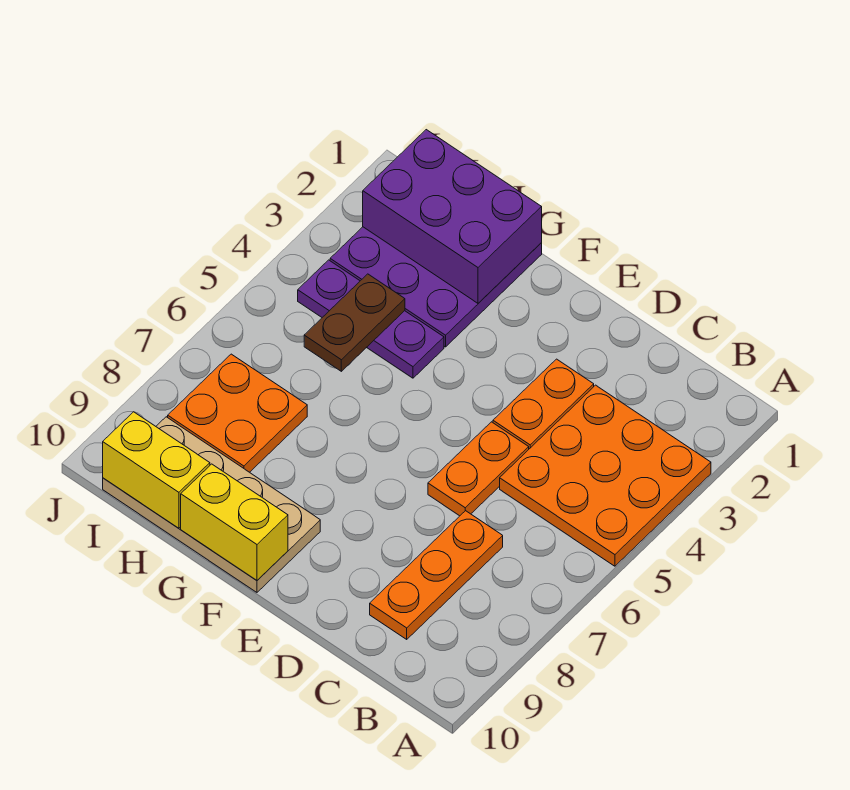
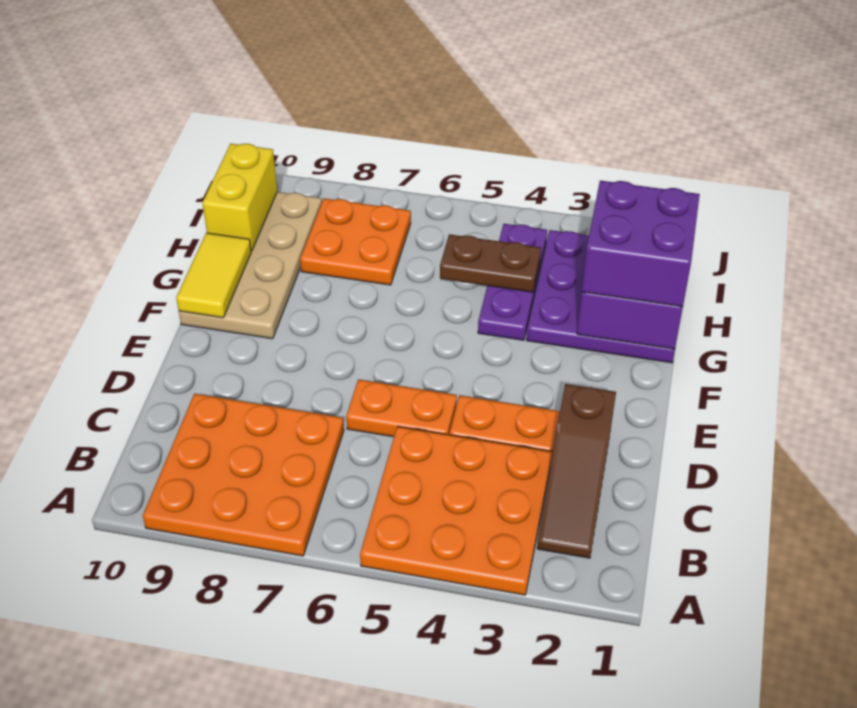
none -> brown 1x3 slope [537,384,616,558]
orange 1x3 plate [370,511,503,639] -> orange 3x3 plate [143,394,344,556]
yellow 1x2 brick [181,464,288,580] -> yellow 1x2 tile [176,233,251,318]
none -> purple 2x2 brick [582,181,700,307]

